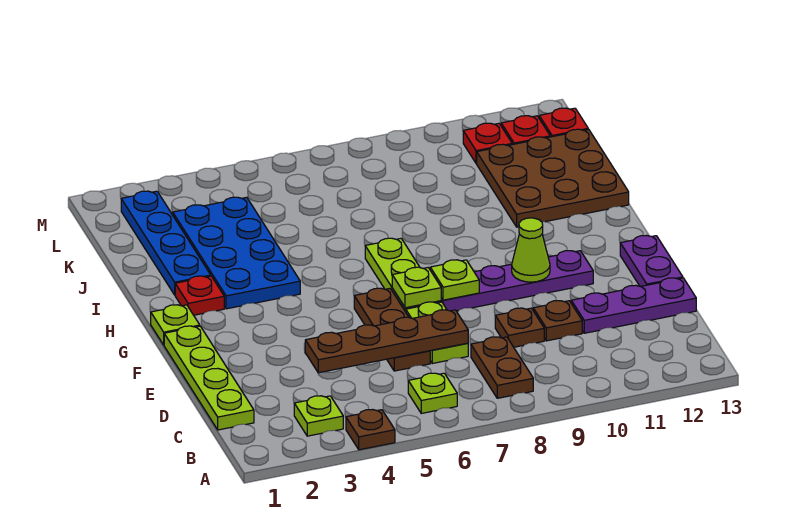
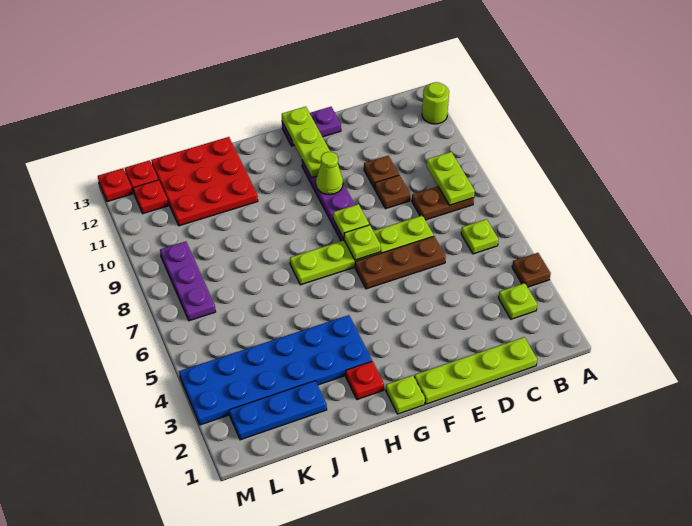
none -> lime 1x1 round brick [422,82,449,124]
none -> lime 1x2 plate [427,152,475,205]
brown 1x4 plate [305,310,468,373] -> none
purple 1x3 plate [571,278,696,333] -> purple 1x3 plate moved to [160,241,216,321]
none -> lime 1x3 plate [282,107,330,177]
blue 2x4 plate [173,197,300,309] -> blue 2x6 plate [179,315,372,425]
blue 1x4 plate [121,191,211,295] -> blue 1x3 plate [229,381,327,440]
brown 3x3 plate [477,129,629,227] -> red 3x3 plate [151,137,258,226]
red 1x1 plate [463,123,512,164] -> red 1x1 plate moved to [98,168,132,202]

